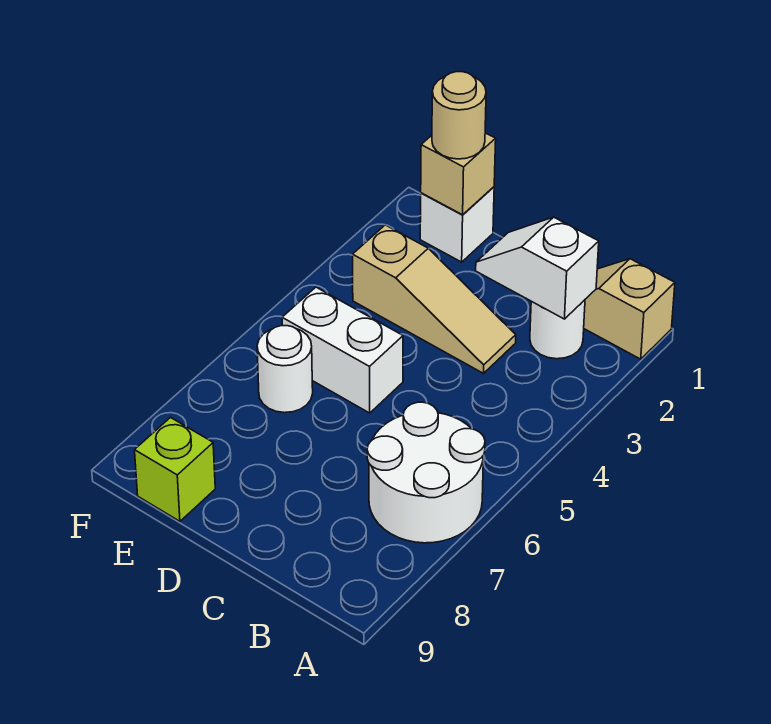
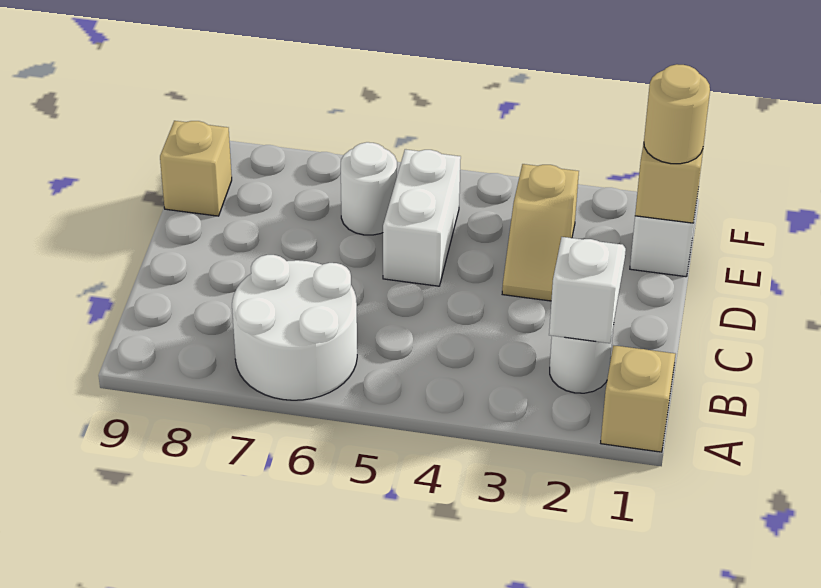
tan 1x3 slope [353,225,516,373] -> tan 1x2 slope [502,164,579,301]
lime 1x1 brick [135,418,215,521] -> tan 1x1 brick [160,121,232,216]

